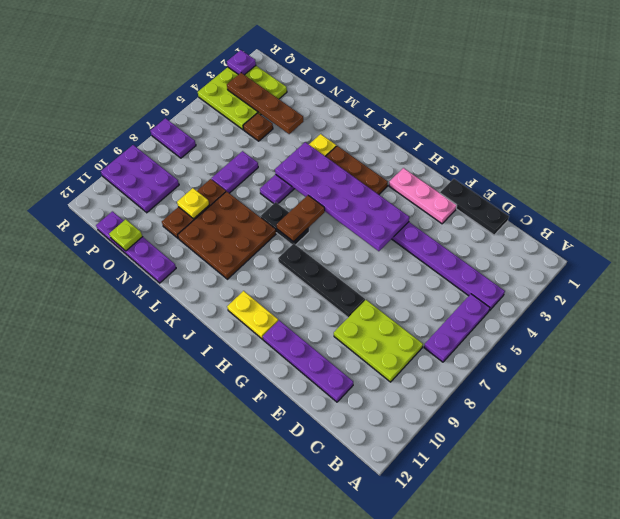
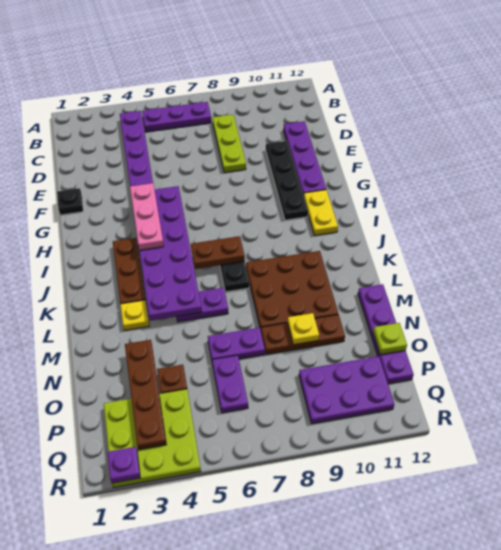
lime 2x3 plate [334,300,423,382] -> lime 1x3 plate [213,115,246,173]
black 1x3 plate [440,179,509,235] -> black 1x1 plate [57,188,83,215]
pink 1x3 plate [389,168,457,224] -> pink 1x3 plate moved to [130,183,164,250]
black 1x4 plate [278,243,365,317] -> black 1x4 plate moved to [266,141,308,220]
purple 2x3 plate [101,145,179,213] -> purple 2x3 plate turned to [299,356,394,424]
purple 1x2 plate [150,118,196,158] -> purple 1x2 plate moved to [212,355,248,413]

